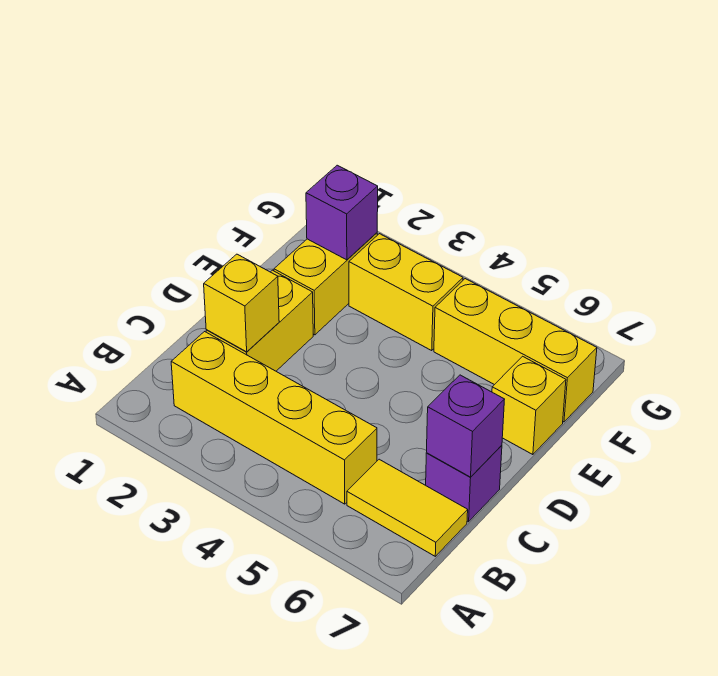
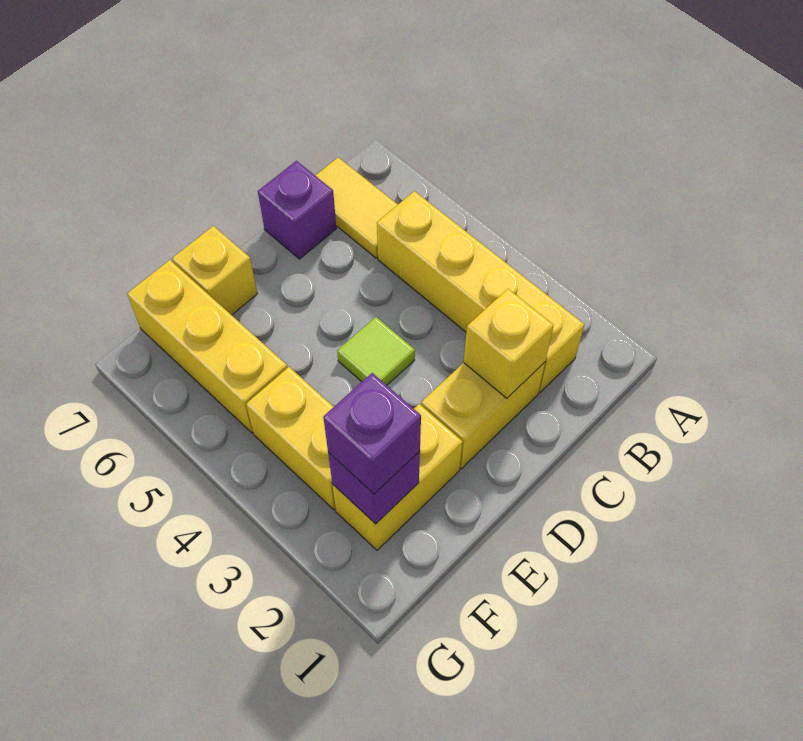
purple 1x1 brick [426,375,505,477] -> purple 1x1 brick moved to [323,373,421,494]
none -> lime 1x1 tile [337,317,415,385]

